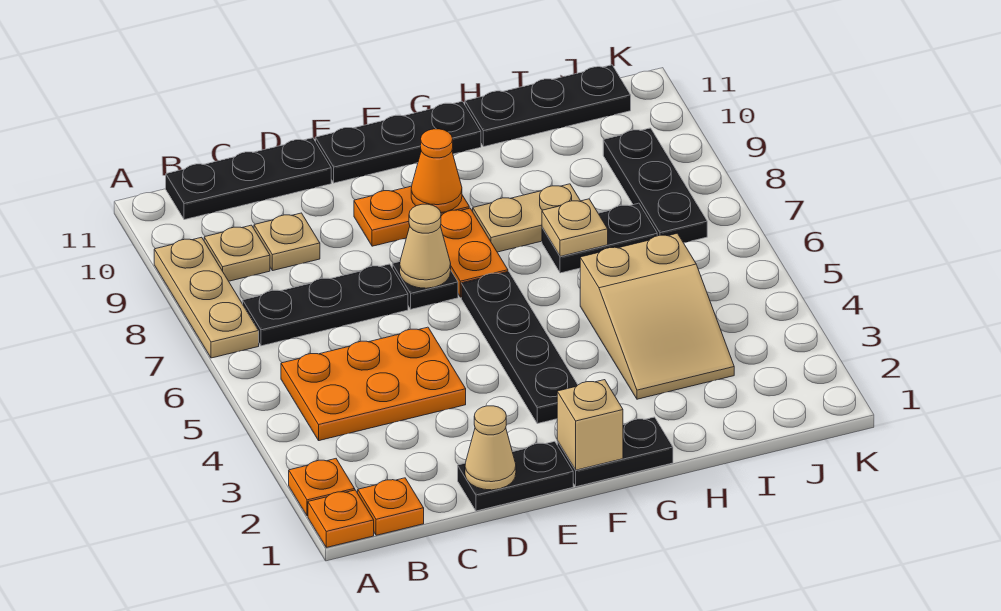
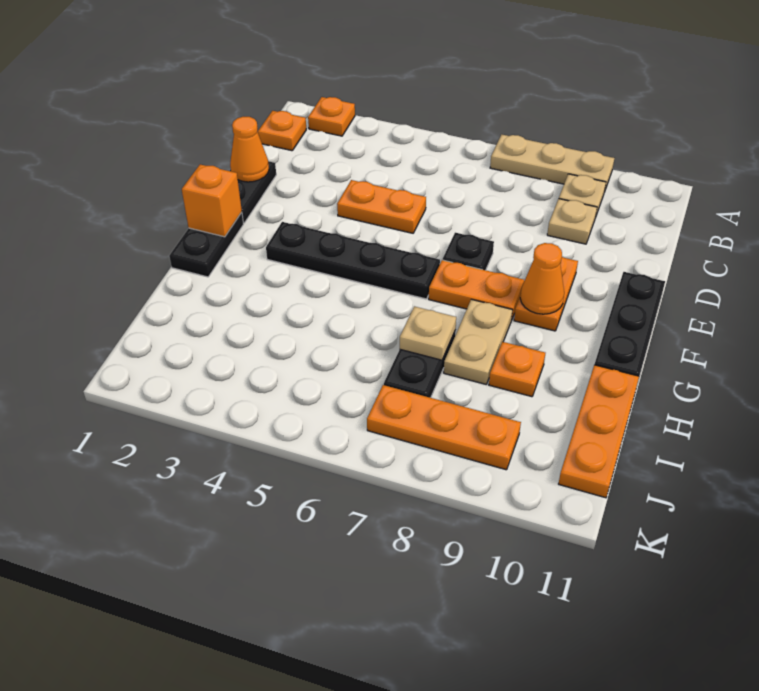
orange 1x1 plate [308,490,374,547] -> orange 1x1 plate moved to [489,342,545,397]
orange 2x3 plate [281,327,466,441] -> orange 1x2 plate [337,180,426,233]
black 1x3 plate [243,264,408,346] -> none
black 1x3 plate [166,138,331,220] -> none
tan 1x1 cone [465,406,516,490] -> orange 1x1 cone [230,117,269,182]
tan 1x1 cone [400,204,451,288] -> none
tan 1x1 brick [557,380,623,470] -> orange 1x1 brick [182,164,242,237]
tan 2x3 slope [580,233,734,399] -> none
black 1x3 plate [465,65,631,147] -> orange 1x3 plate [559,365,639,498]
black 1x3 plate [603,128,707,243] -> orange 1x3 plate [367,385,521,470]

